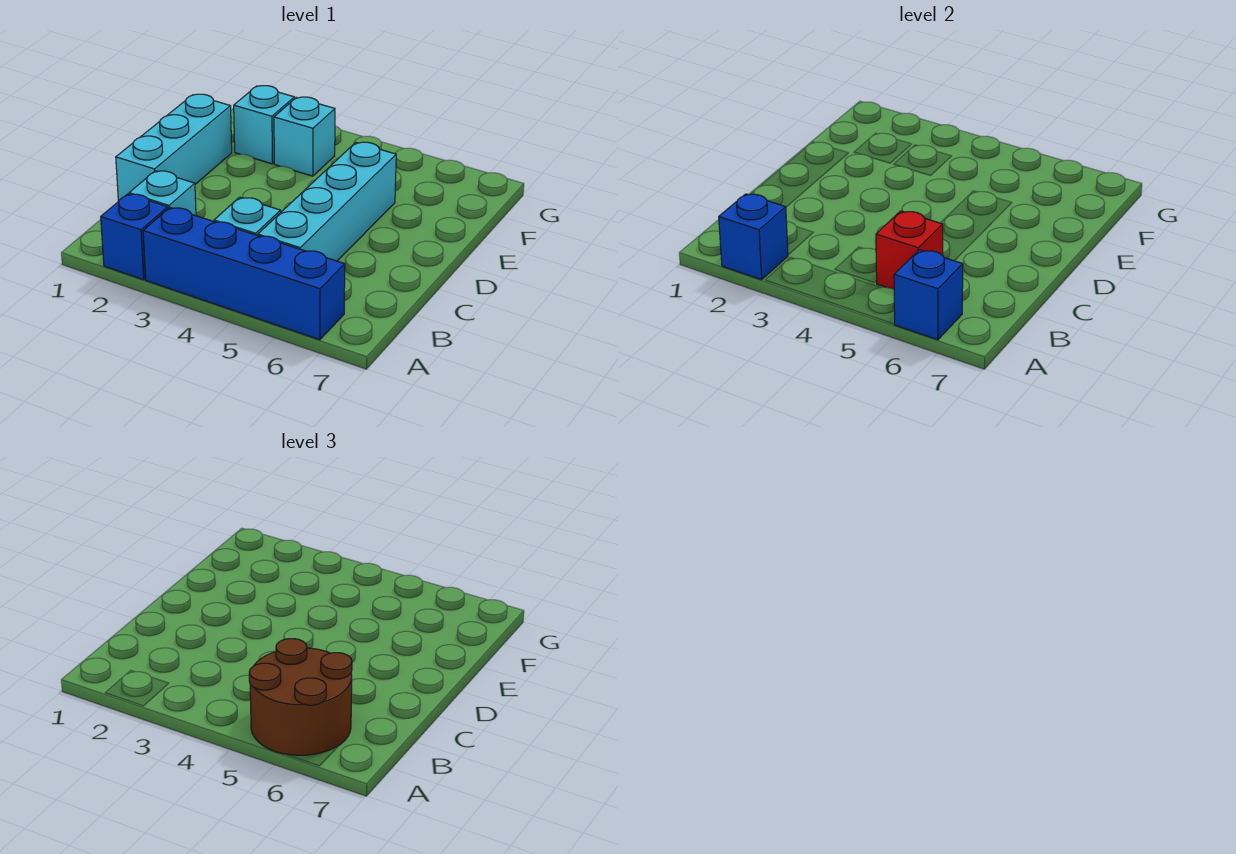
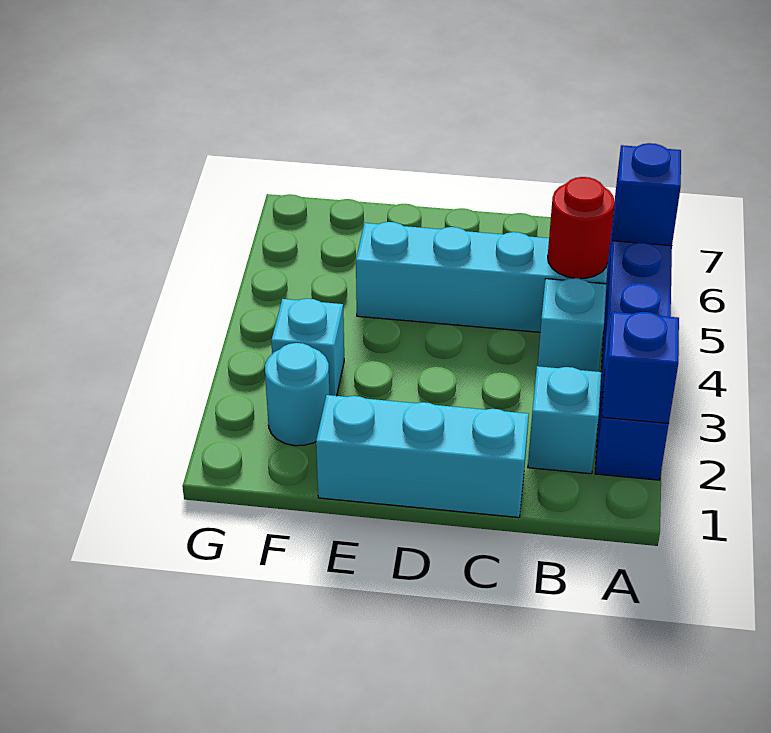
brown 2x2 round brick [249,639,352,755] -> none
red 1x1 brick [876,211,943,289] -> red 1x1 round brick [548,177,615,279]
cyan 1x1 brick [234,86,295,164] -> cyan 1x1 round brick [265,343,330,446]

